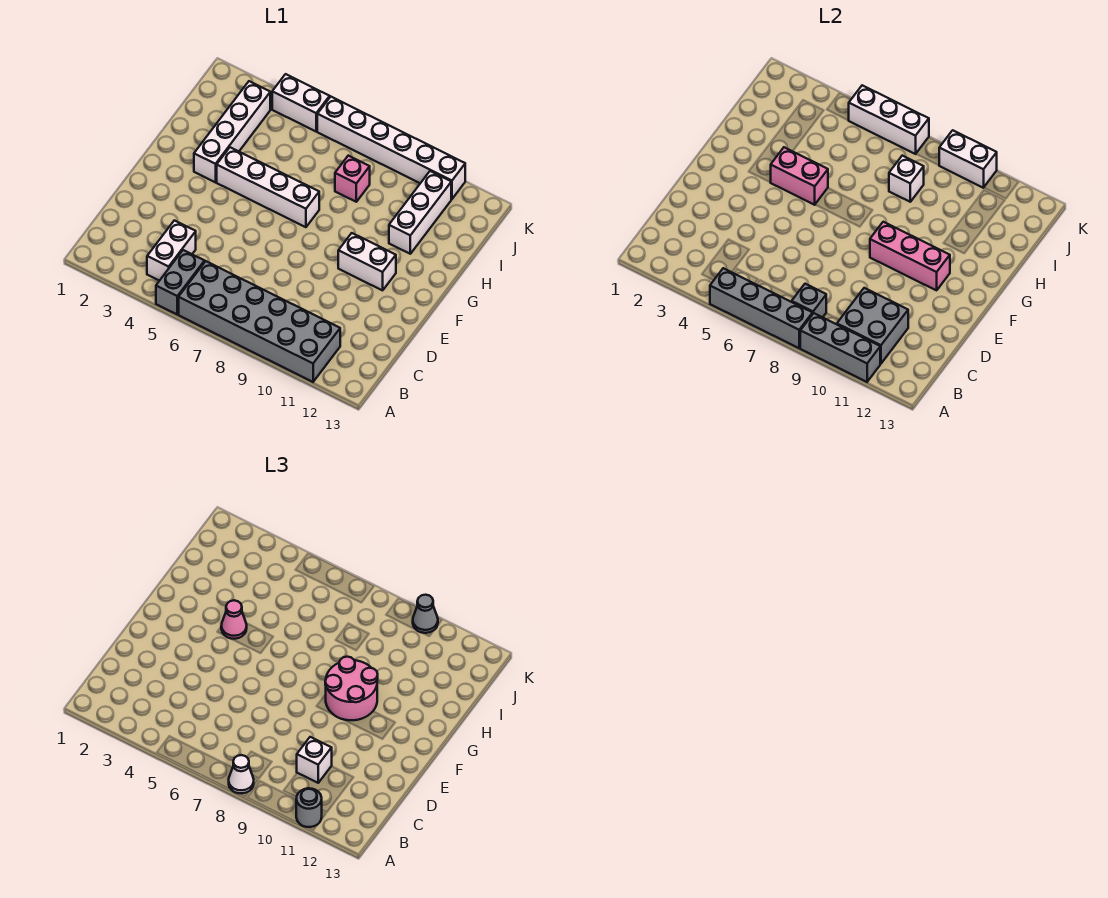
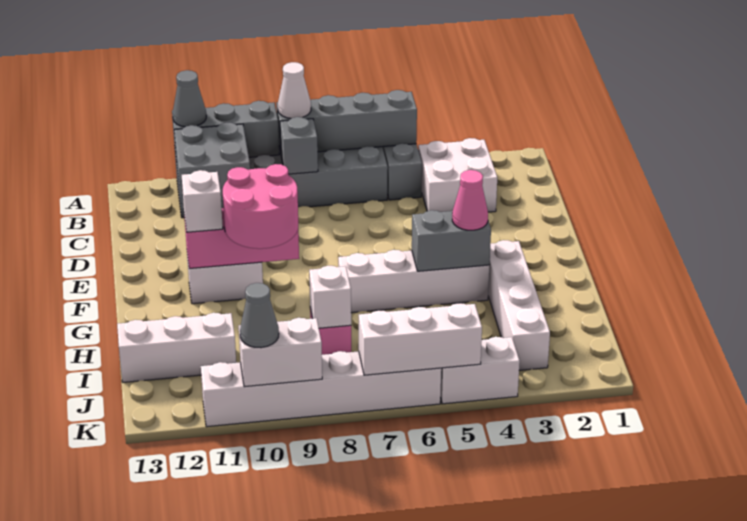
grey 1x1 round brick [296,788,322,827] -> grey 1x1 cone [172,70,206,127]
white 1x2 brick [147,220,196,281] -> white 2x2 brick [418,138,497,212]
white 1x1 brick [297,737,332,783] -> white 1x1 brick moved to [182,170,223,232]
pink 1x2 brick [771,147,828,205] -> grey 1x2 brick [412,210,491,271]
white 1x3 brick [389,171,451,254] -> white 1x3 brick turned to [117,313,236,382]

